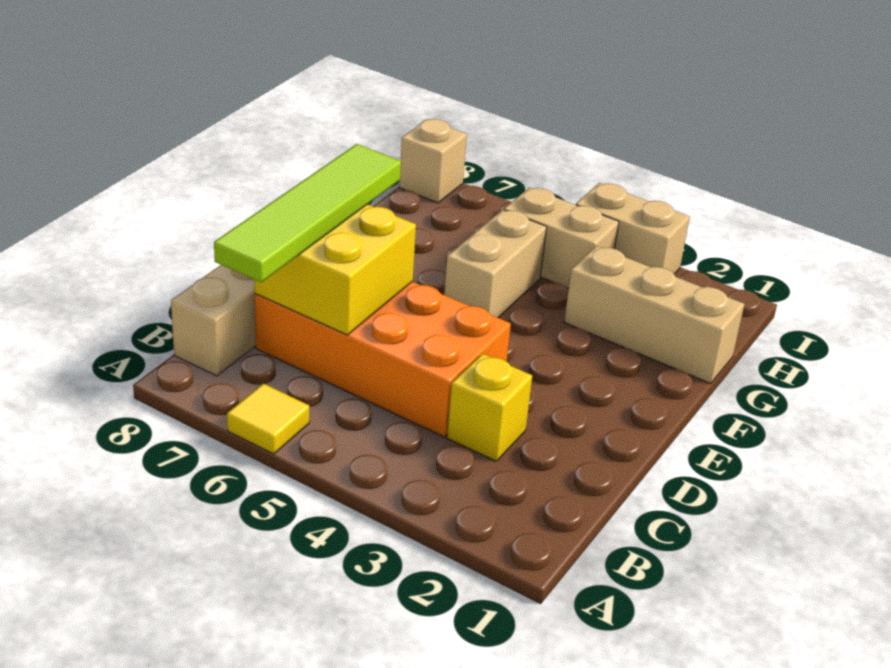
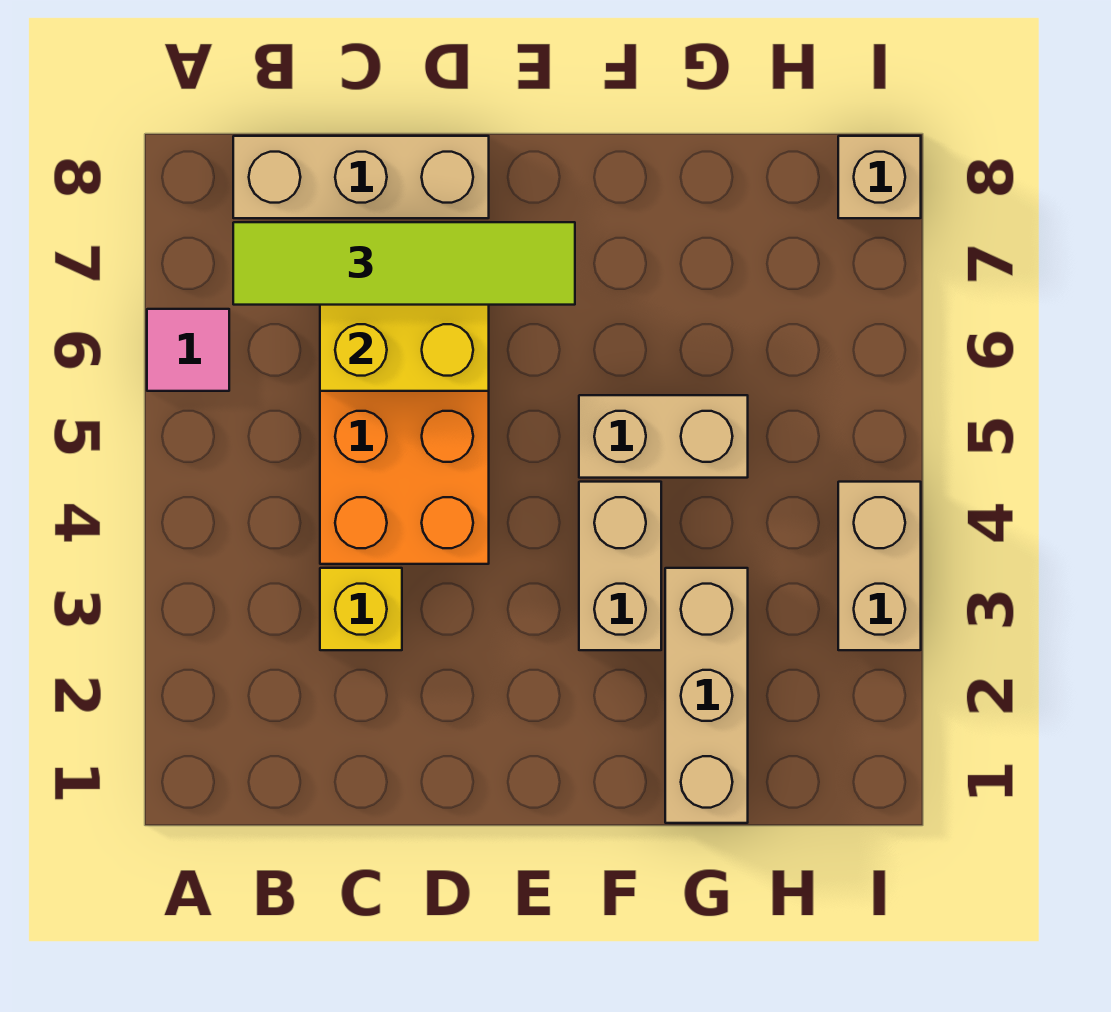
yellow 1x1 tile [227,384,309,454] -> pink 1x1 tile [147,309,229,391]
tan 1x2 brick [504,187,619,288] -> tan 1x2 brick moved to [579,482,661,650]

